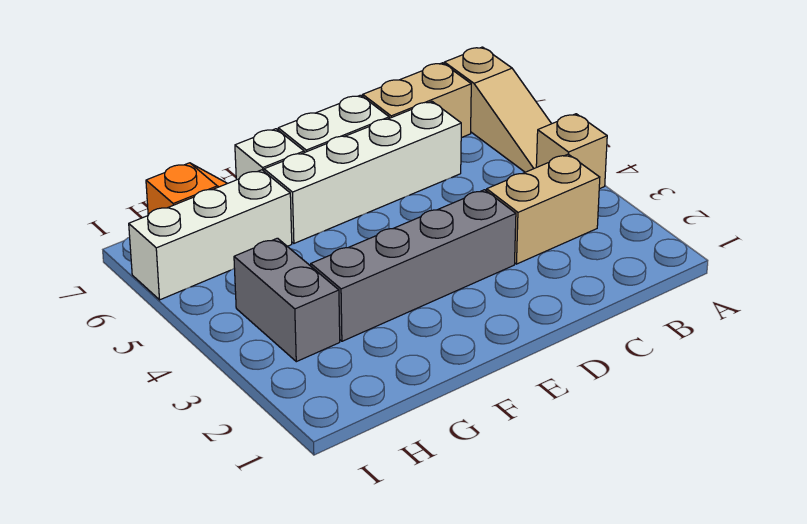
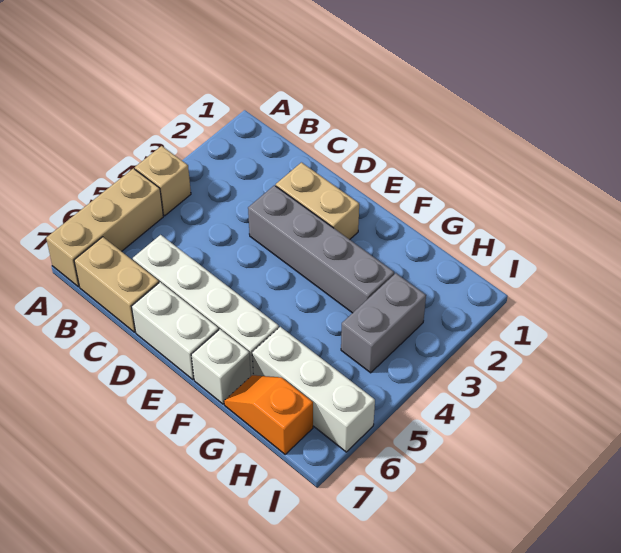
tan 1x3 slope [444,47,551,172] -> tan 1x3 brick [46,168,163,287]
tan 1x2 brick [487,154,600,264] -> tan 1x2 brick moved to [276,162,359,240]

